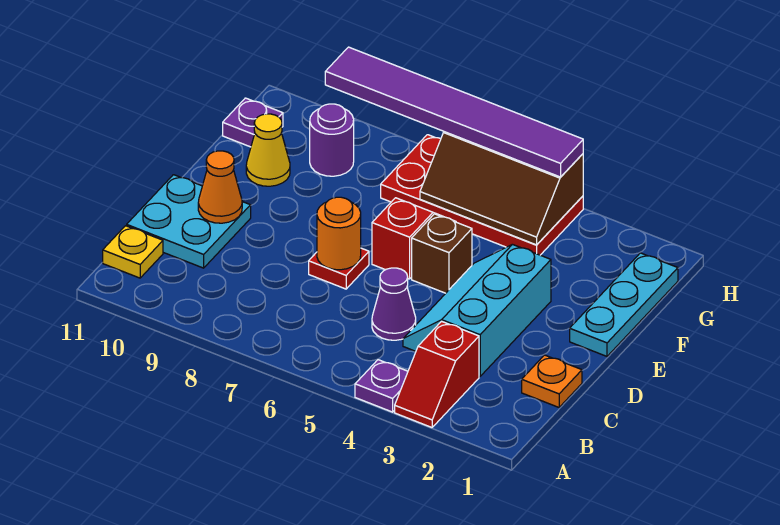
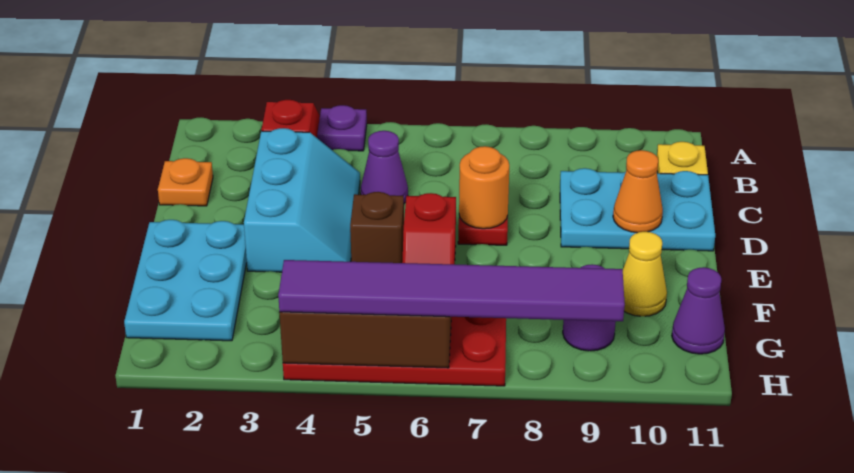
cyan 2x2 plate [127,175,251,268] -> cyan 2x3 plate [560,168,715,251]
cyan 1x3 plate [570,253,678,356] -> cyan 2x3 plate [124,220,247,341]
purple 1x1 plate [223,98,283,147] -> purple 1x1 cone [672,267,725,354]

